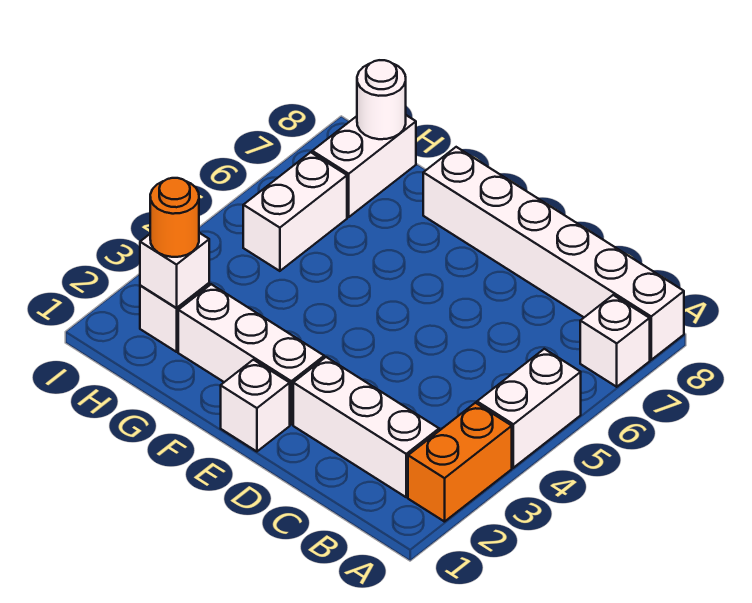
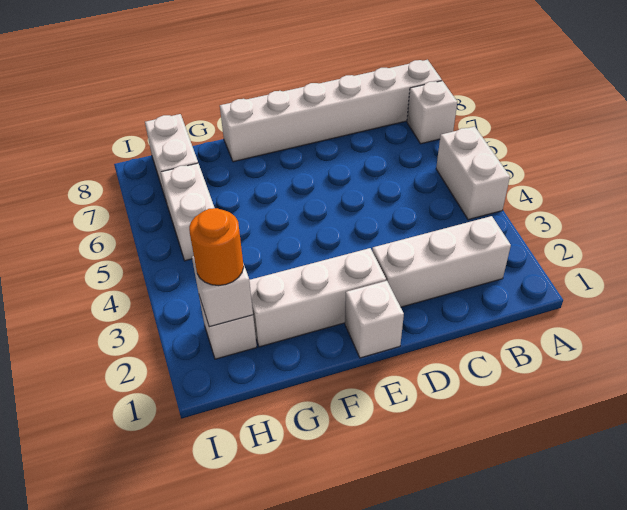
orange 1x2 brick [408,403,512,522] -> none
white 1x1 round brick [357,60,406,139] -> none

